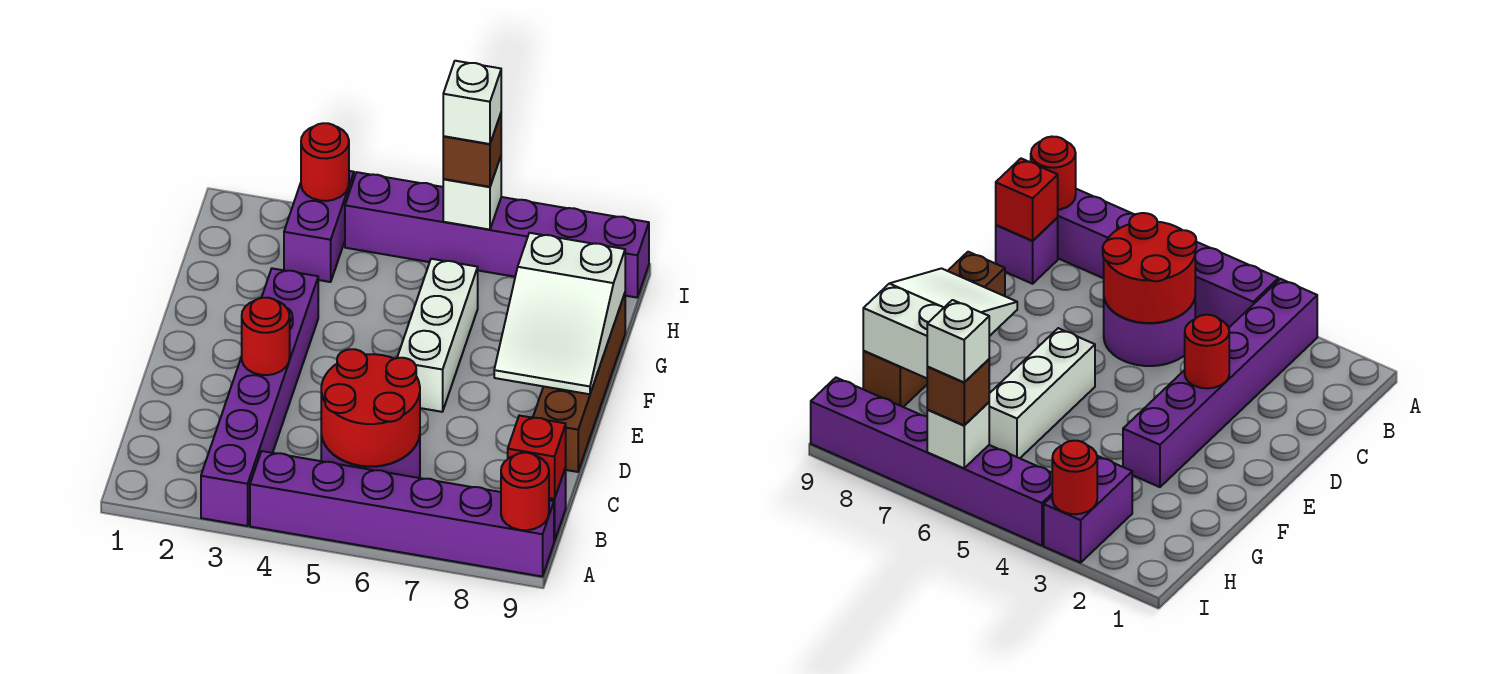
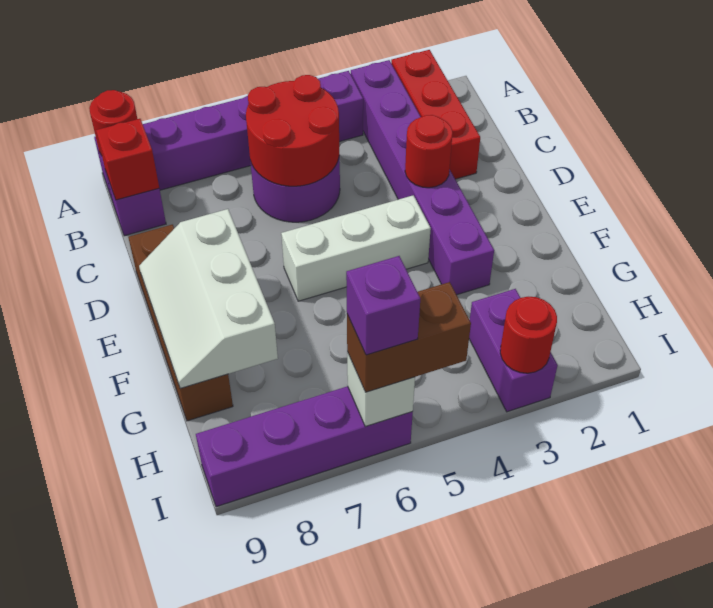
none -> red 1x3 brick [391,50,480,179]
white 1x3 brick [397,259,478,412] -> white 1x3 brick turned to [281,195,431,301]
white 2x3 slope [494,233,625,394] -> white 2x3 slope turned to [139,209,278,389]
purple 1x6 brick [345,172,649,298] -> purple 1x4 brick [196,386,413,507]
brown 1x1 brick [443,114,501,187] -> brown 1x2 brick [347,282,471,392]
white 1x1 brick [443,61,501,144] -> purple 1x1 brick [346,256,420,355]

